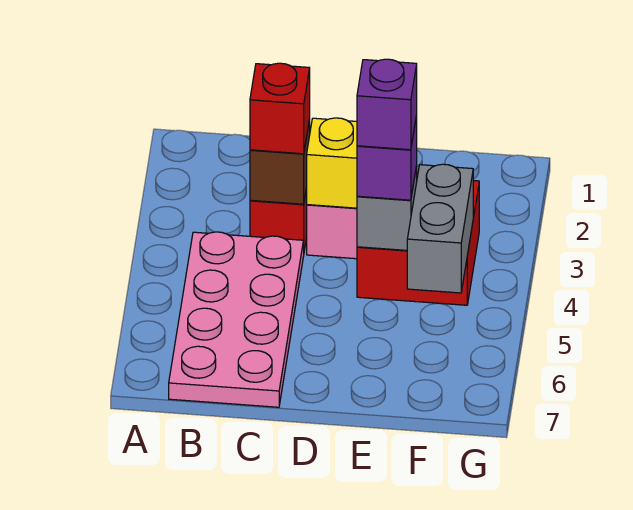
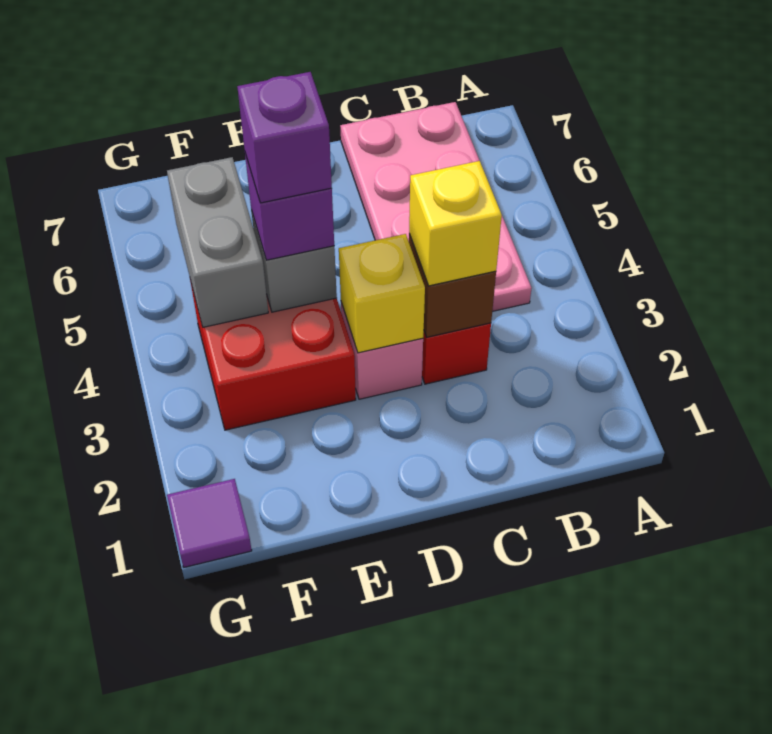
red 1x1 brick [250,63,310,154] -> yellow 1x1 brick [409,161,502,286]
none -> purple 1x1 tile [167,479,252,567]

